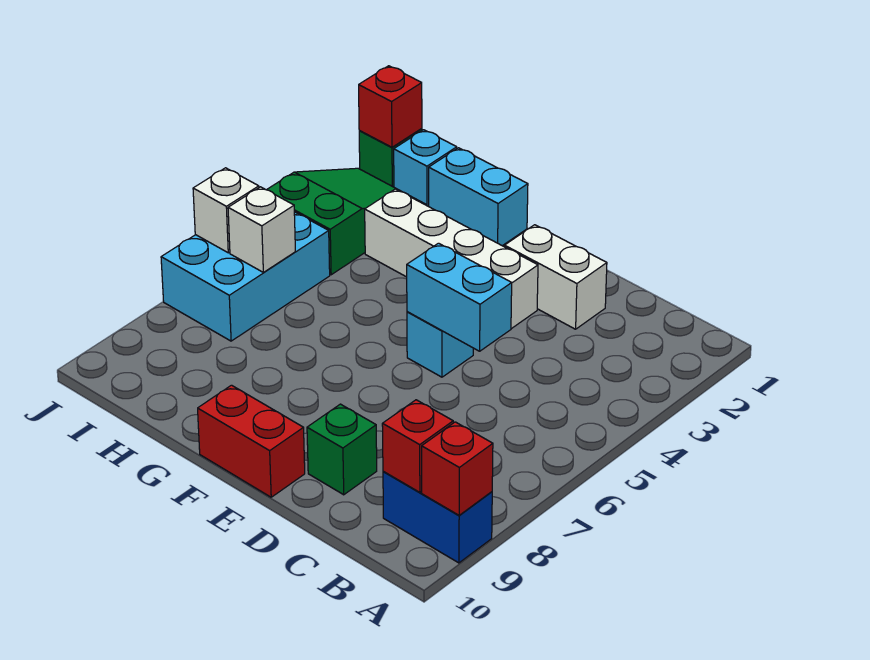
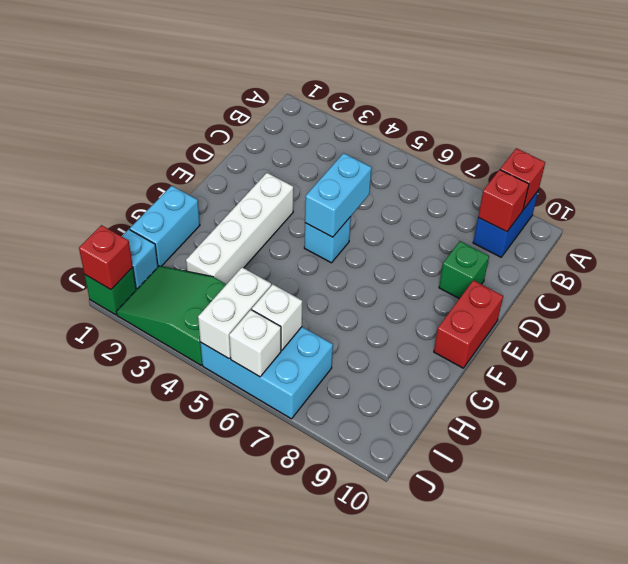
white 1x2 brick [505,225,607,329] -> white 1x2 brick moved to [198,267,271,359]

